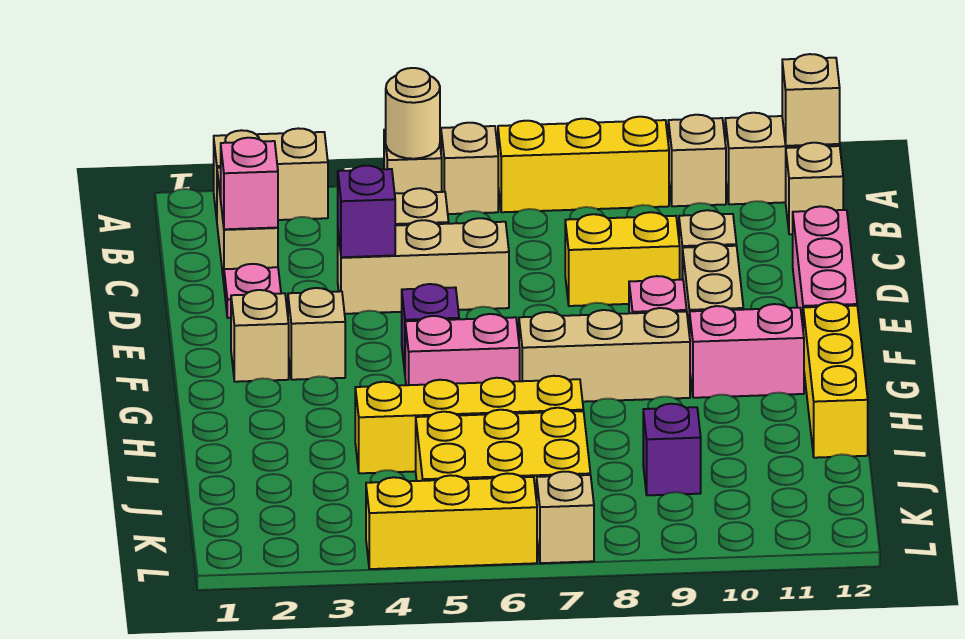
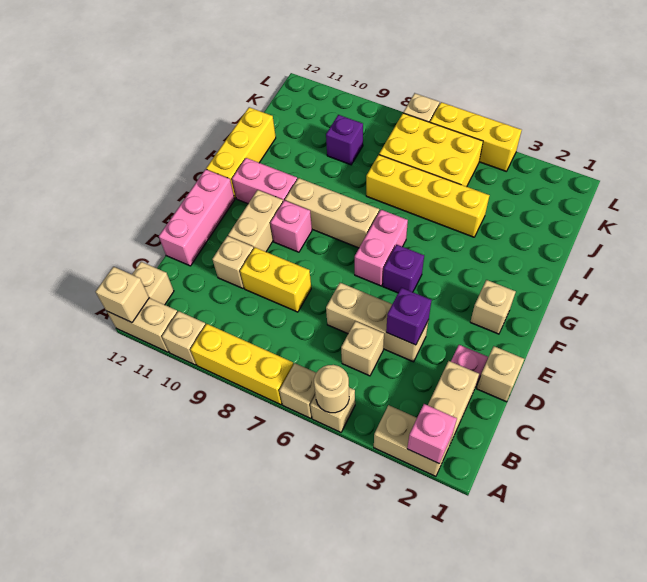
pink 1x1 brick [221,138,278,229] -> pink 1x1 brick moved to [407,404,457,463]
tan 1x1 brick [288,288,345,380] -> tan 1x1 brick moved to [477,346,524,402]
pink 1x2 brick [405,314,520,385] -> pink 1x2 brick turned to [355,210,408,286]

